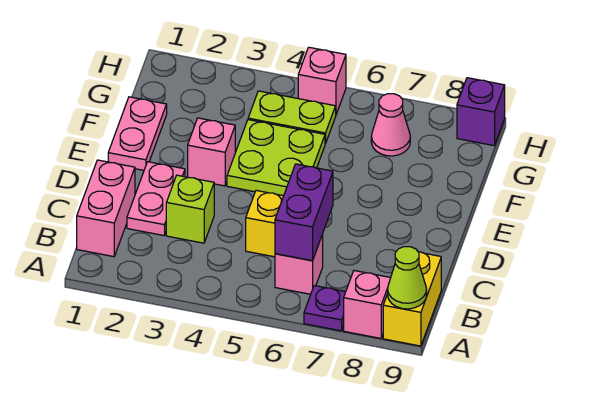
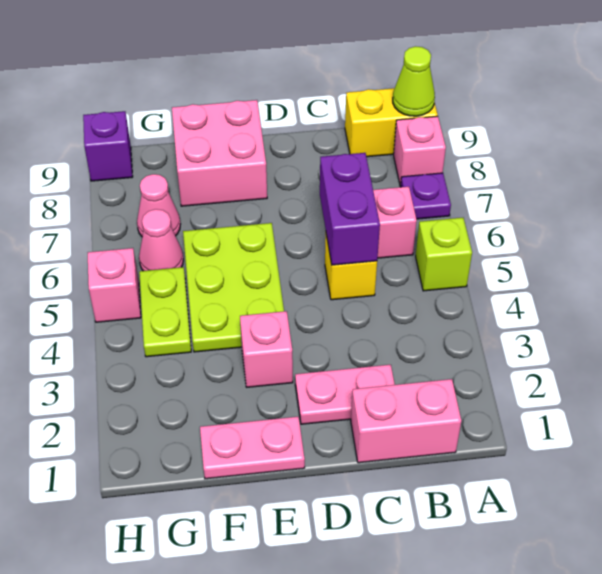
purple 1x2 brick [275,164,333,261] -> purple 1x2 brick turned to [320,153,380,265]
lime 1x1 brick [166,175,214,243] -> lime 1x1 brick moved to [416,218,472,291]
lime 2x2 plate [227,120,325,196] -> lime 2x3 plate [183,223,284,352]
none -> pink 2x2 brick [172,100,267,206]
none -> pink 1x1 cone [139,209,183,271]

